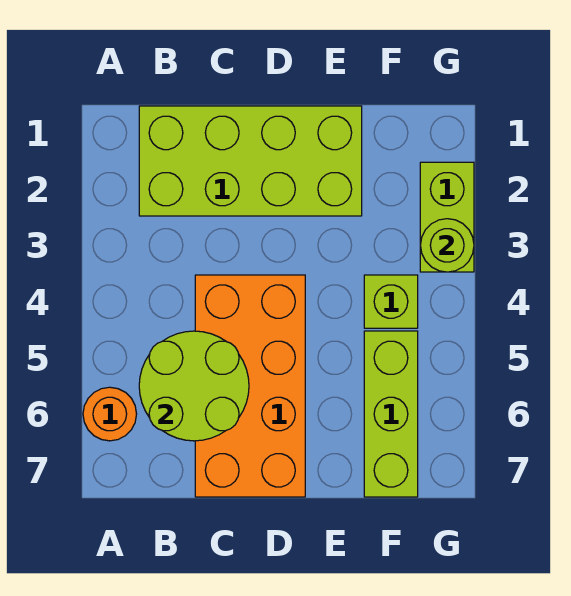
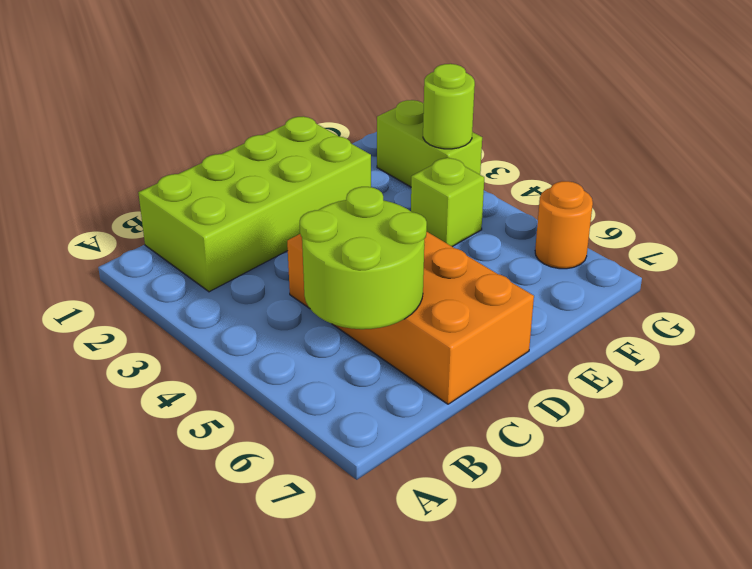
orange 1x1 round brick [83,387,136,441] -> orange 1x1 round brick moved to [535,181,593,269]
lime 1x3 brick [364,331,418,497] -> none

